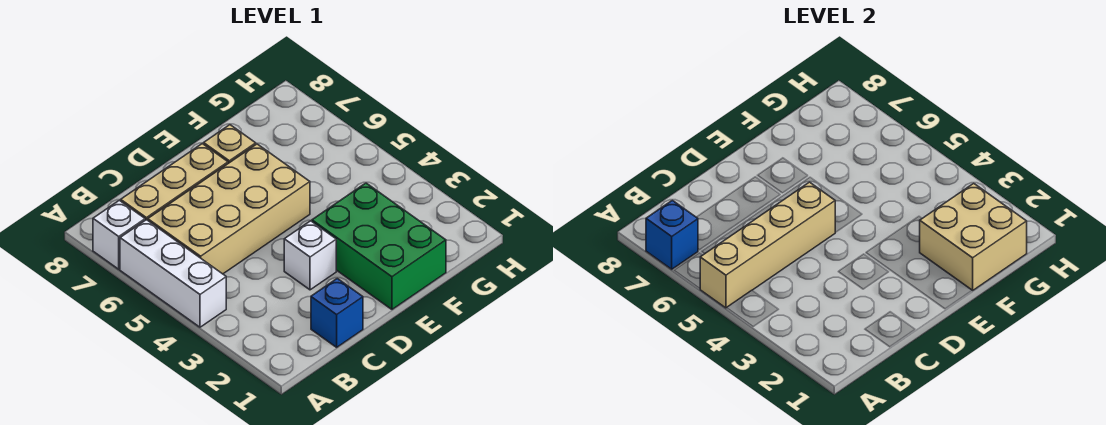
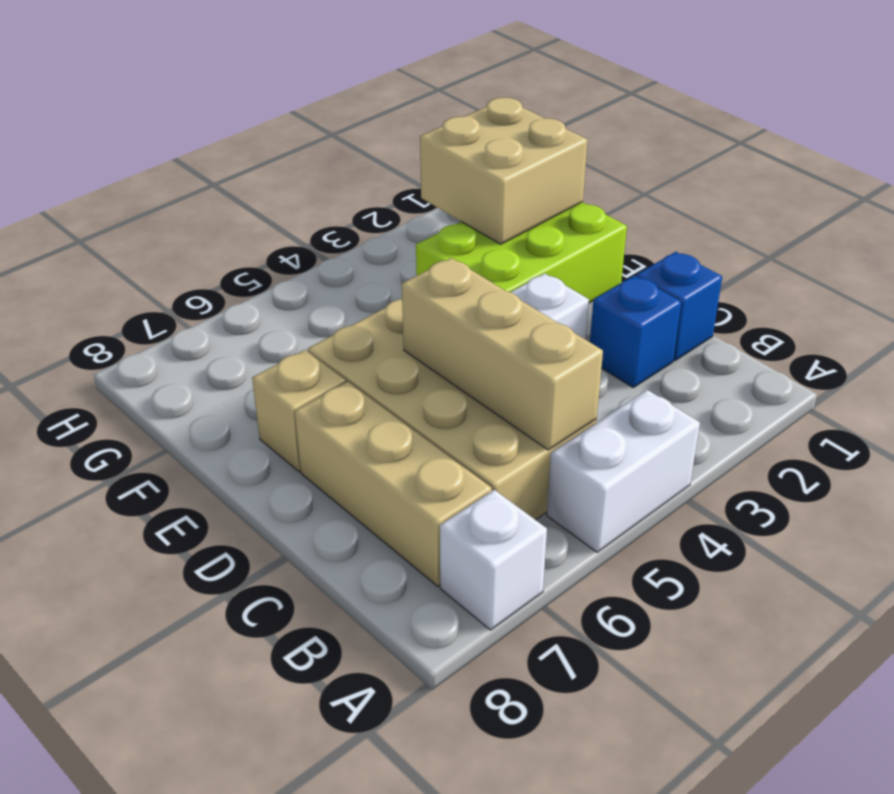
white 1x3 brick [120,220,226,327] -> white 1x2 brick [547,390,700,552]
tan 1x4 brick [700,182,835,308] -> tan 1x3 brick [402,258,603,450]
blue 1x1 brick [646,200,698,269] -> blue 1x1 brick moved to [590,276,681,387]
green 2x3 brick [312,183,446,309] -> lime 2x3 brick [416,202,627,303]

